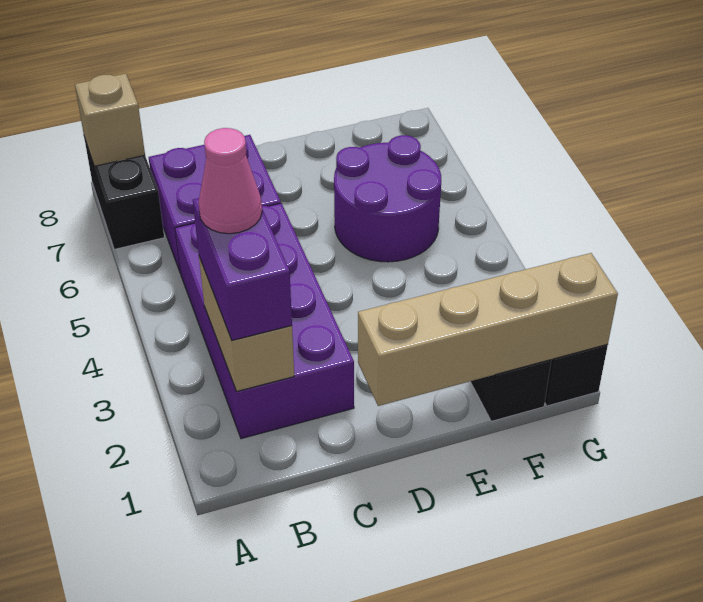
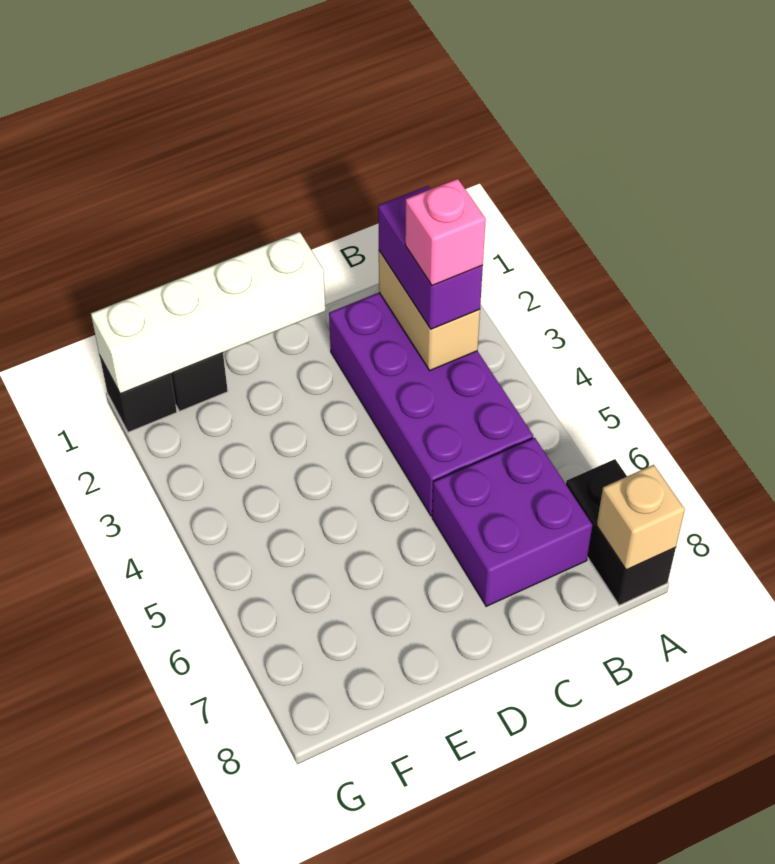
pink 1x1 cone [199,128,262,234] -> pink 1x1 brick [405,179,486,285]
tan 1x4 brick [358,253,618,406] -> white 1x4 brick [91,232,325,394]
purple 2x2 round brick [334,135,441,262] -> none

